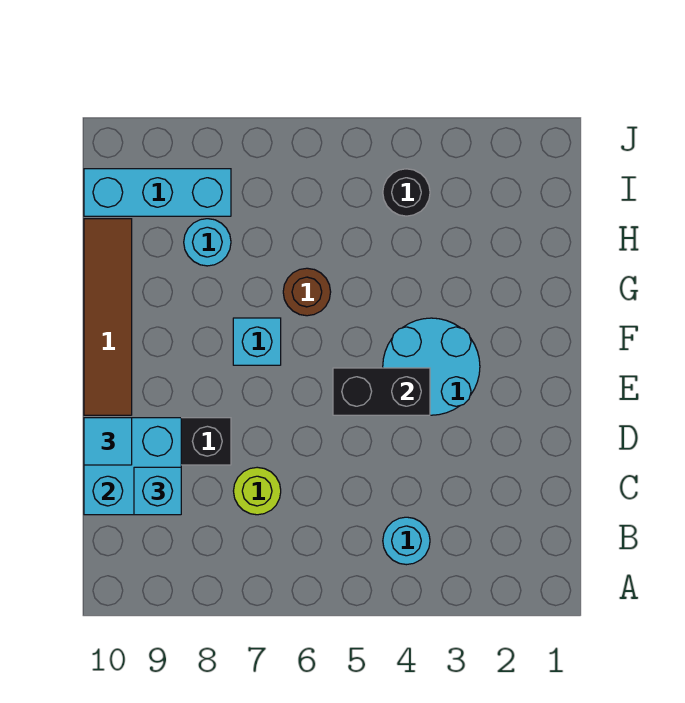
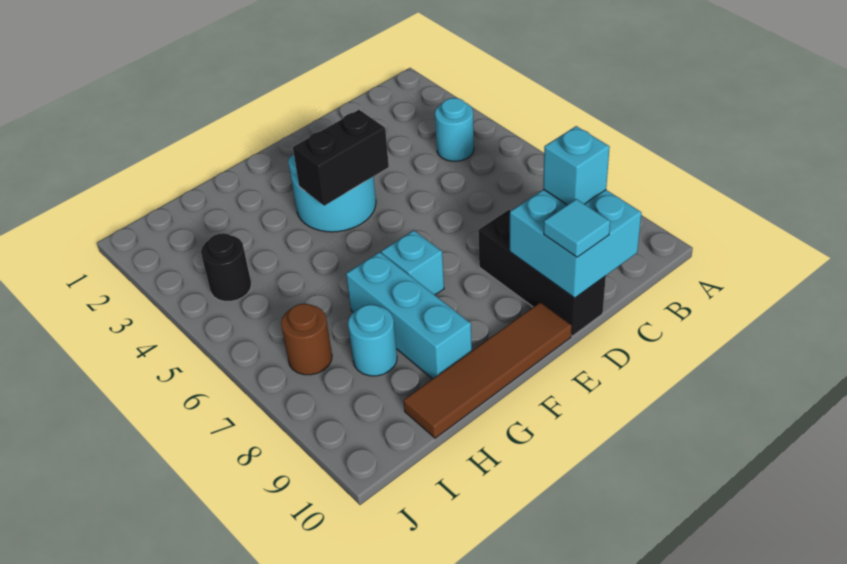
lime 1x1 round brick [234,467,281,515] -> none
black 1x2 brick [333,368,430,415] -> black 1x2 brick turned to [293,110,389,206]
brown 1x1 round brick [283,268,331,316] -> brown 1x1 round brick moved to [281,304,332,375]
cyan 1x3 brick [84,169,231,216] -> cyan 1x3 brick moved to [346,252,472,379]

